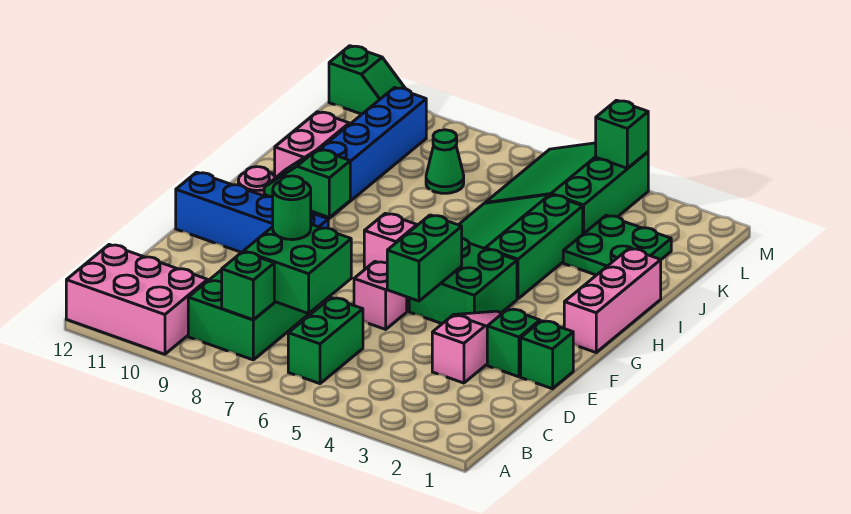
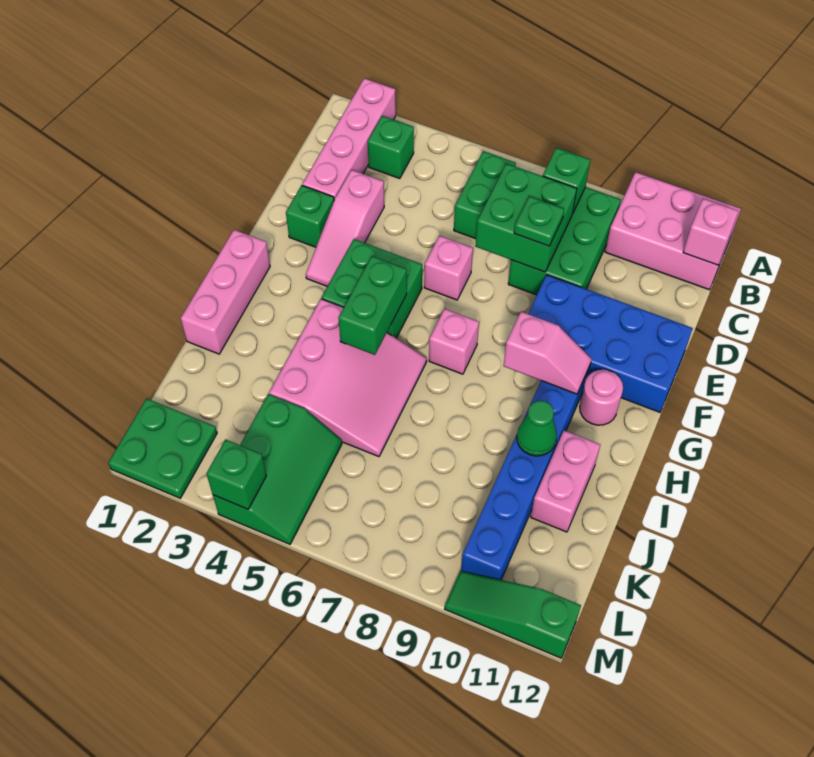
none -> pink 1x4 brick [302,78,396,200]
none -> pink 1x1 brick [683,199,738,265]
green 1x1 round brick [273,176,311,240] -> green 1x1 plate [514,196,564,246]
green 1x1 brick [521,321,573,389] -> green 1x1 brick moved to [368,116,414,178]
green 1x2 brick [387,215,462,301] -> green 1x2 brick moved to [338,256,407,355]
blue 1x4 brick [176,172,328,252] -> blue 2x4 brick [528,275,693,412]
green 1x2 slope [264,149,350,217] -> pink 1x2 slope [504,311,591,394]
green 3x3 slope [459,194,583,299] -> pink 3x3 slope [269,299,427,457]
green 2x2 plate [563,215,671,275] -> green 2x2 plate moved to [108,399,217,498]
green 3x3 slope [485,143,648,234] -> green 2x3 slope [213,394,342,544]
green 1x1 cone [426,130,464,193] -> green 1x1 cone moved to [517,401,557,456]
green 1x2 slope [329,46,405,114] -> green 1x3 slope [445,571,581,658]

